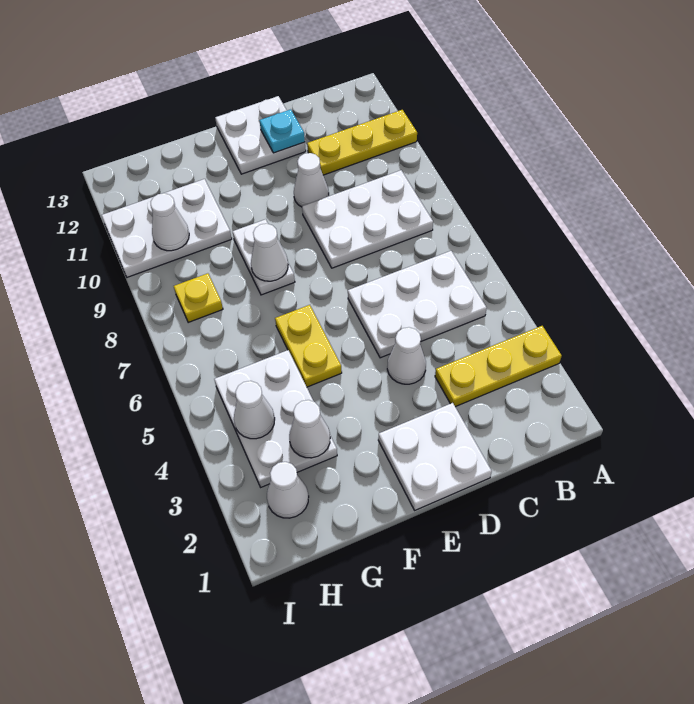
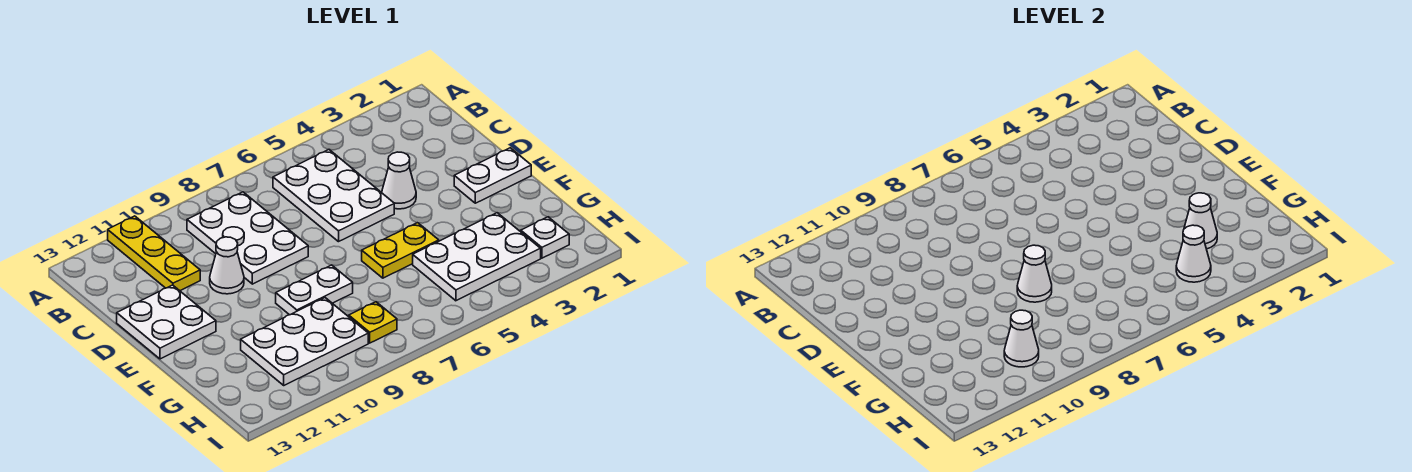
yellow 1x3 plate [435,326,562,407] -> none
white 2x2 plate [378,403,492,510] -> white 1x2 plate [454,148,531,203]
cyan 1x1 plate [259,109,305,153] -> none
white 2x3 plate [101,179,232,277] -> white 2x3 plate turned to [241,298,368,385]
white 1x1 cone [267,462,309,518] -> white 1x1 plate [520,217,569,258]

